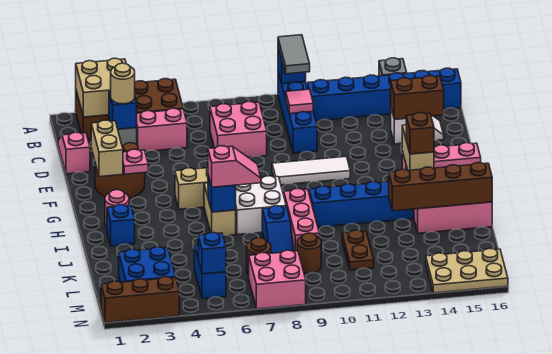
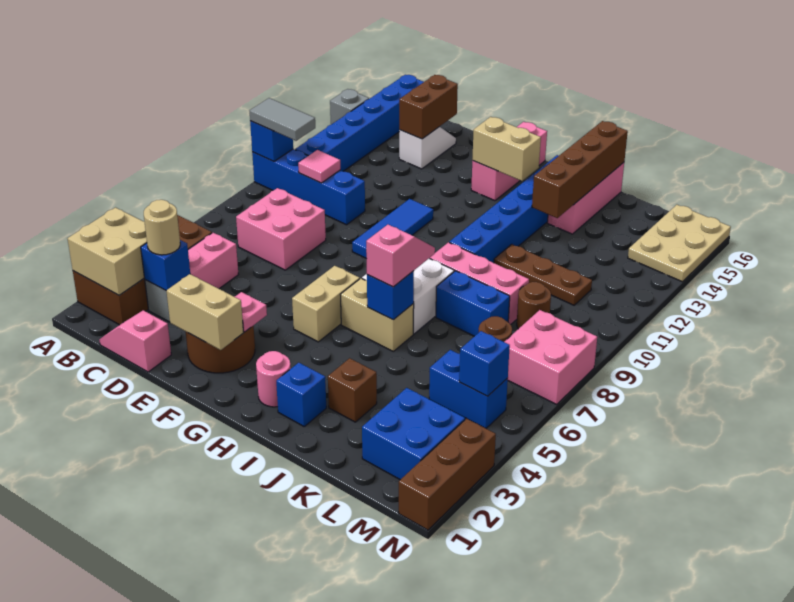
white 1x3 tile [272,157,350,185] -> blue 1x3 tile [352,199,433,259]
brown 1x1 brick [406,113,434,154] -> brown 1x1 brick moved to [328,358,377,422]
blue 1x2 slope [262,206,294,253] -> blue 1x2 brick [436,271,510,336]
brown 1x2 plate [342,230,374,270] -> brown 1x3 plate [494,244,592,305]

